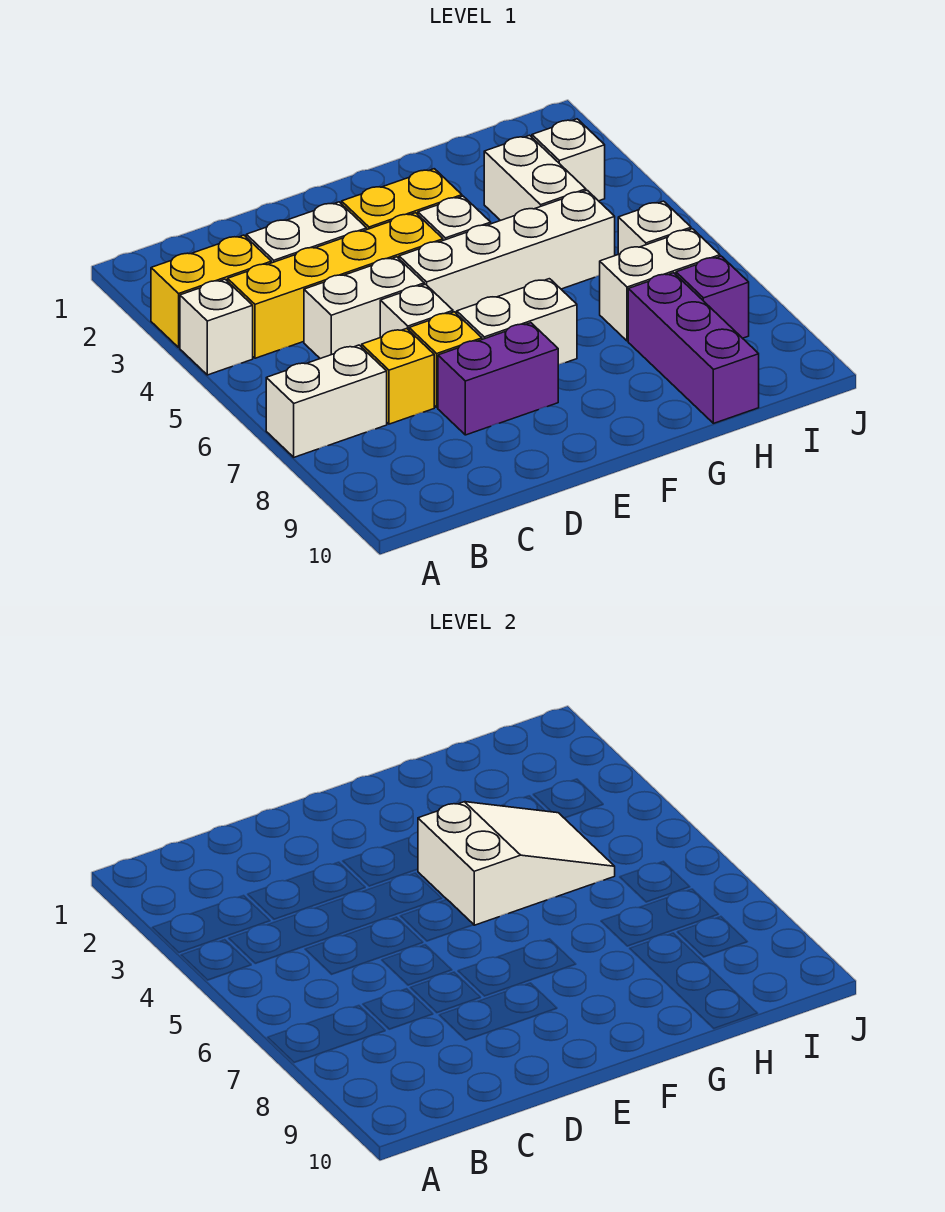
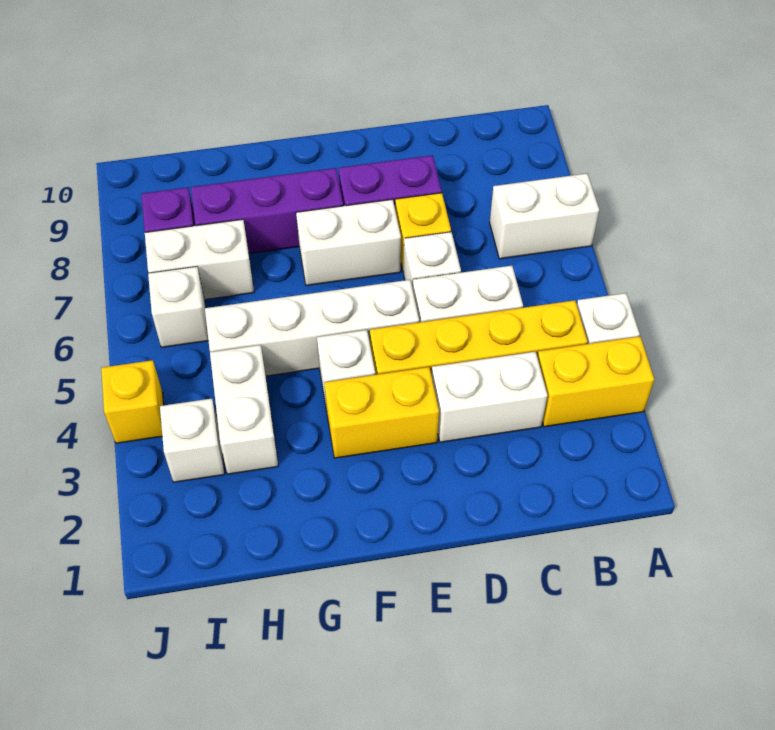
yellow 1x1 brick [362,328,434,424] -> yellow 1x1 brick moved to [101,360,164,443]
white 2x3 slope [418,802,615,925] -> none
purple 1x3 brick [628,273,759,423] -> purple 1x3 brick turned to [191,168,343,253]

